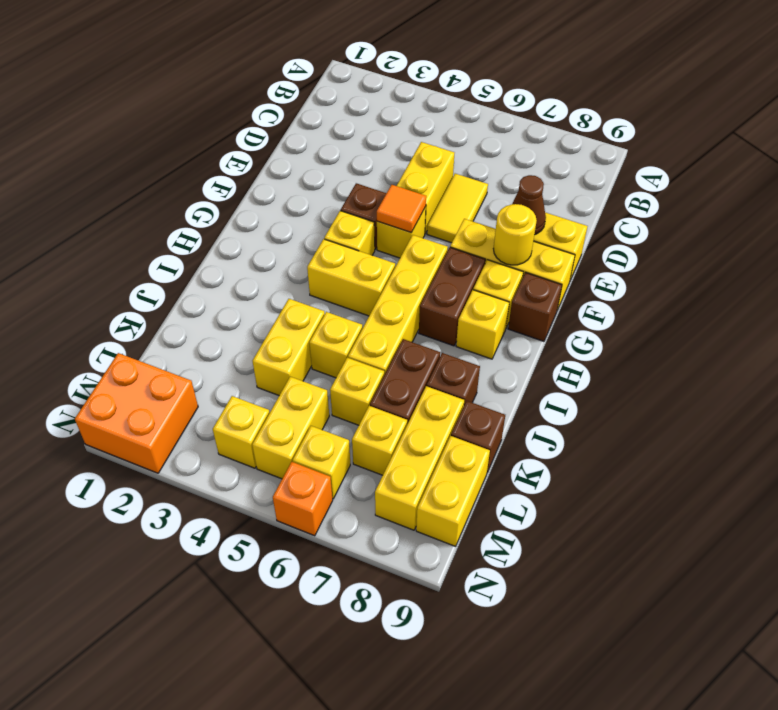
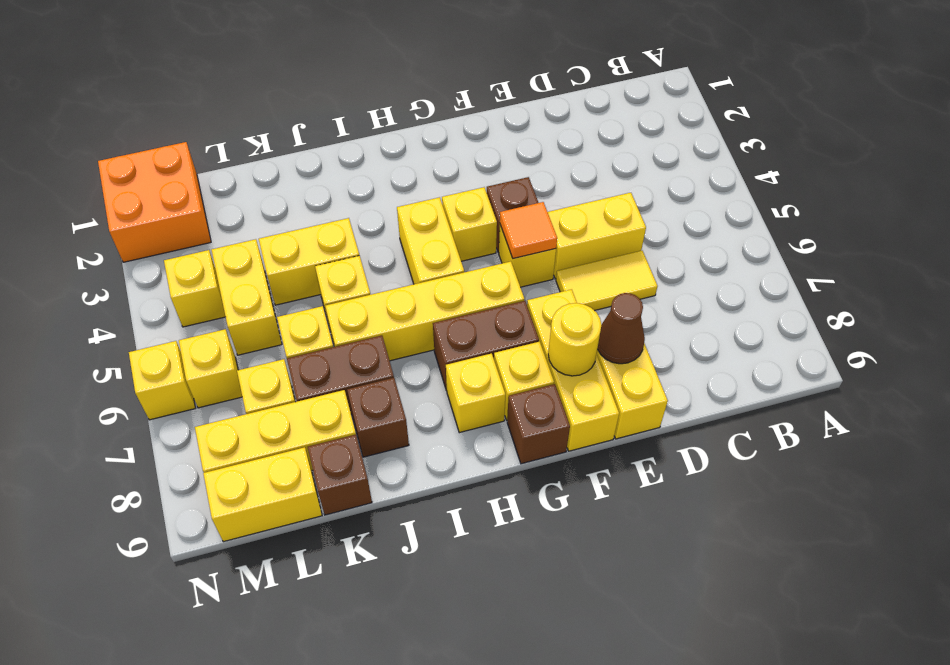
yellow 1x2 brick [252,377,329,479] -> yellow 1x2 brick turned to [212,239,282,355]
orange 1x1 brick [273,462,333,536] -> yellow 1x1 brick [129,341,195,420]

